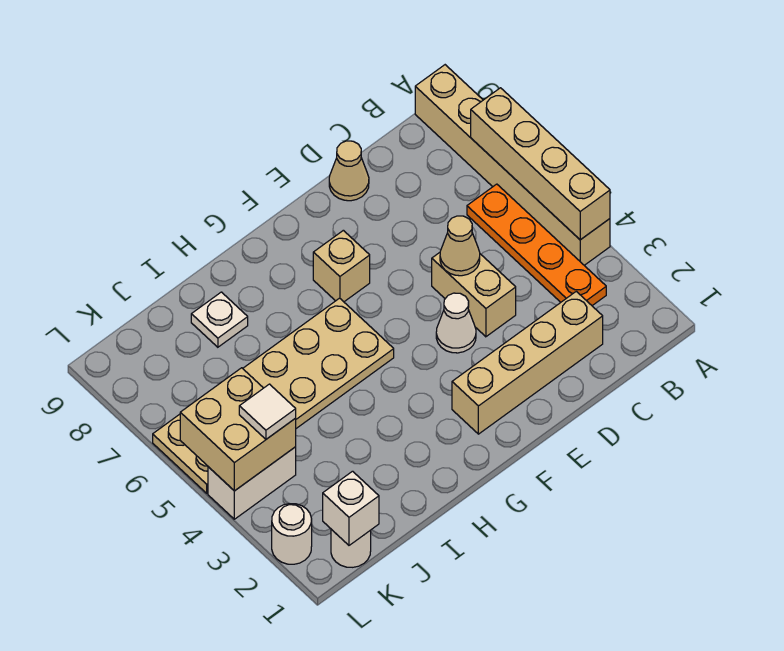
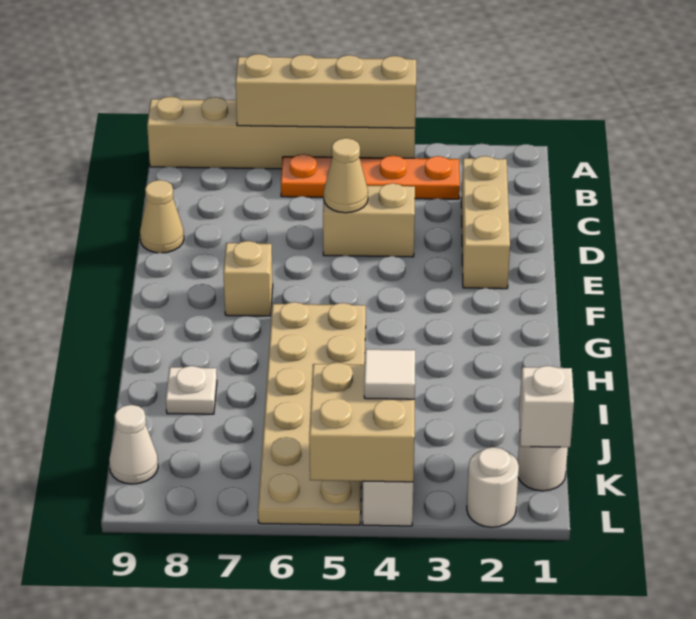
tan 1x4 brick [452,291,603,434] -> tan 1x3 brick [461,156,510,289]
white 1x1 cone [436,293,476,353] -> white 1x1 cone moved to [109,405,158,484]

